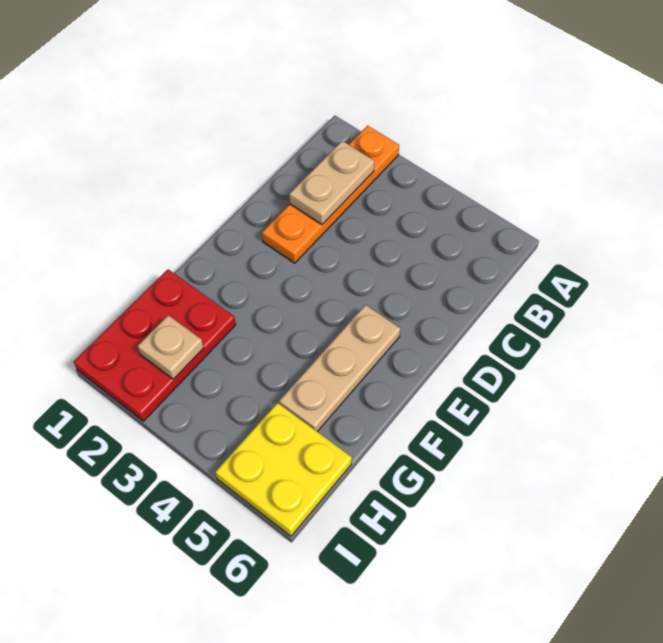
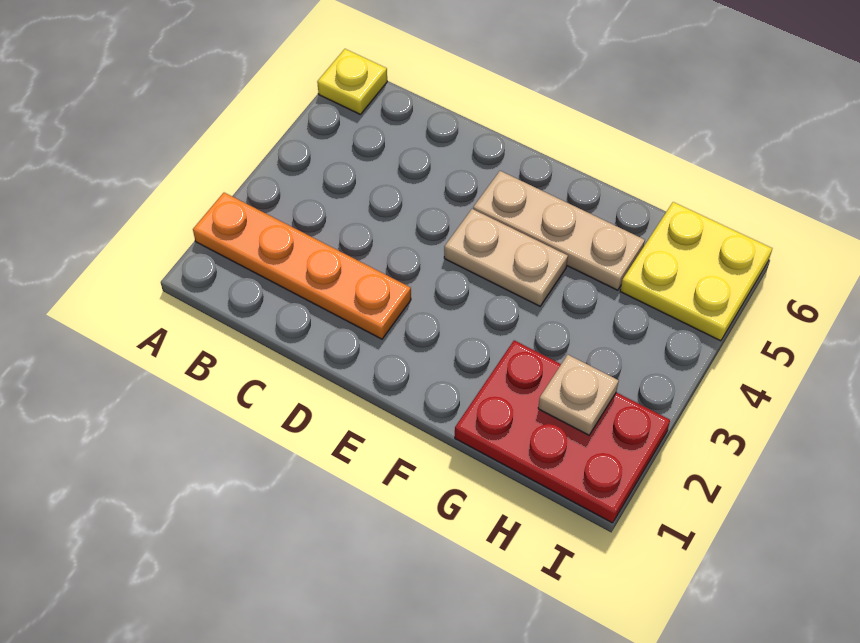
none -> yellow 1x1 plate [317,49,387,115]
tan 1x2 plate [289,141,374,225] -> tan 1x2 plate moved to [444,209,568,306]

